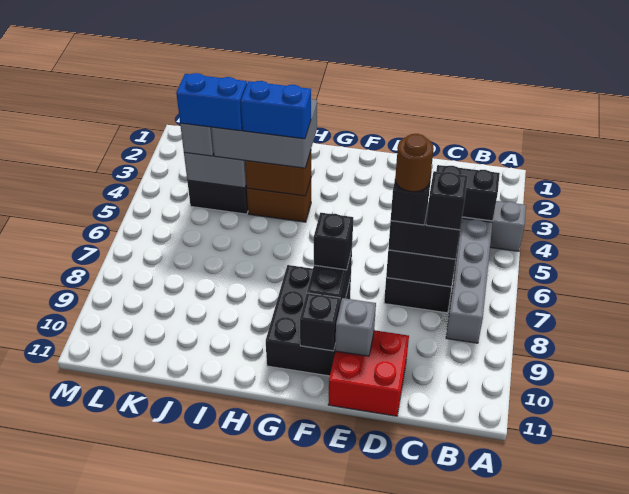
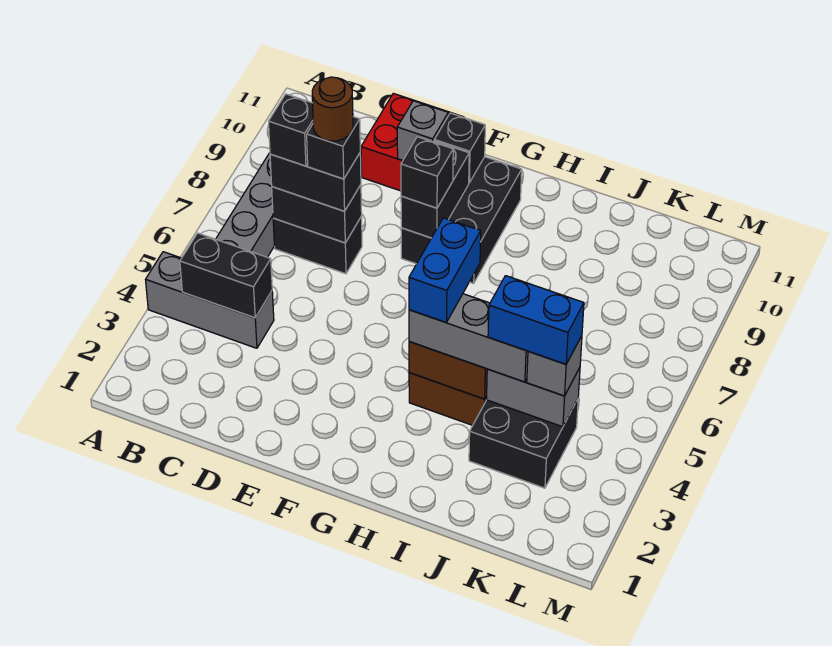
grey 2x3 brick [211,99,317,168] -> grey 1x3 brick [409,294,528,382]
blue 1x2 brick [241,81,311,139] -> blue 1x2 brick turned to [409,218,481,322]

